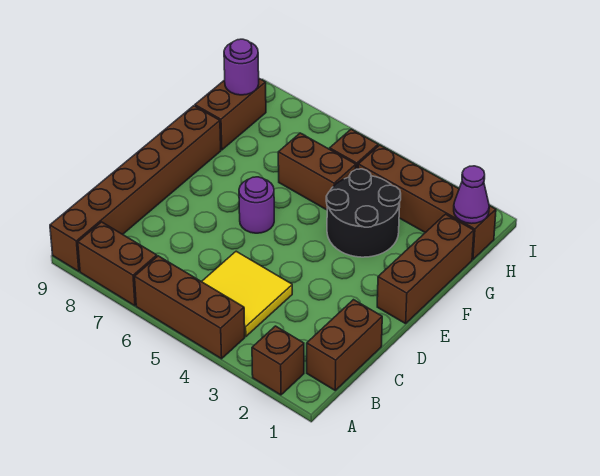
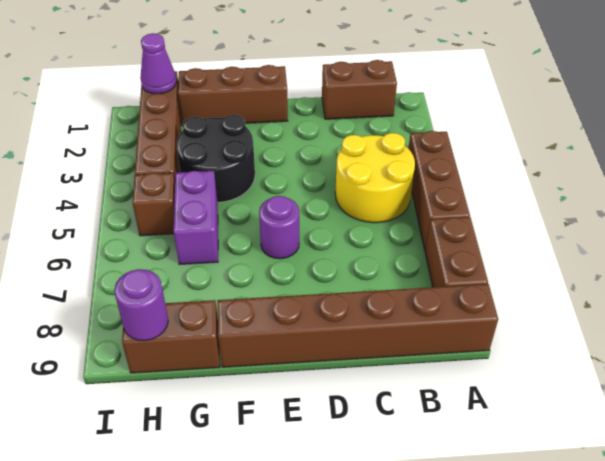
brown 1x1 brick [252,326,304,395] -> none
yellow 2x2 tile [202,251,292,336] -> yellow 2x2 round brick [335,133,415,223]
brown 1x2 brick [278,133,356,210] -> purple 1x2 brick [174,171,218,265]

